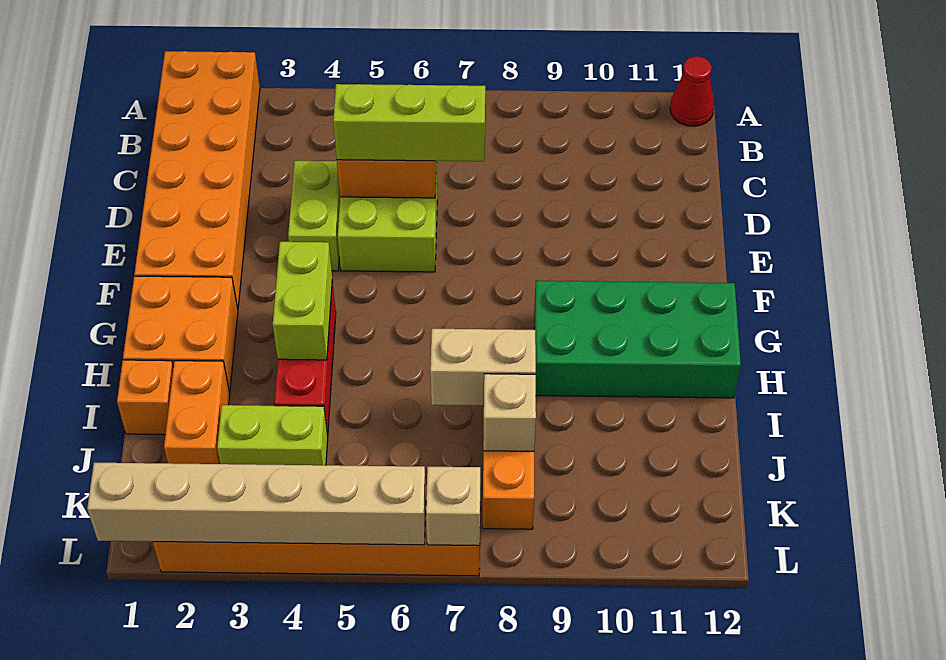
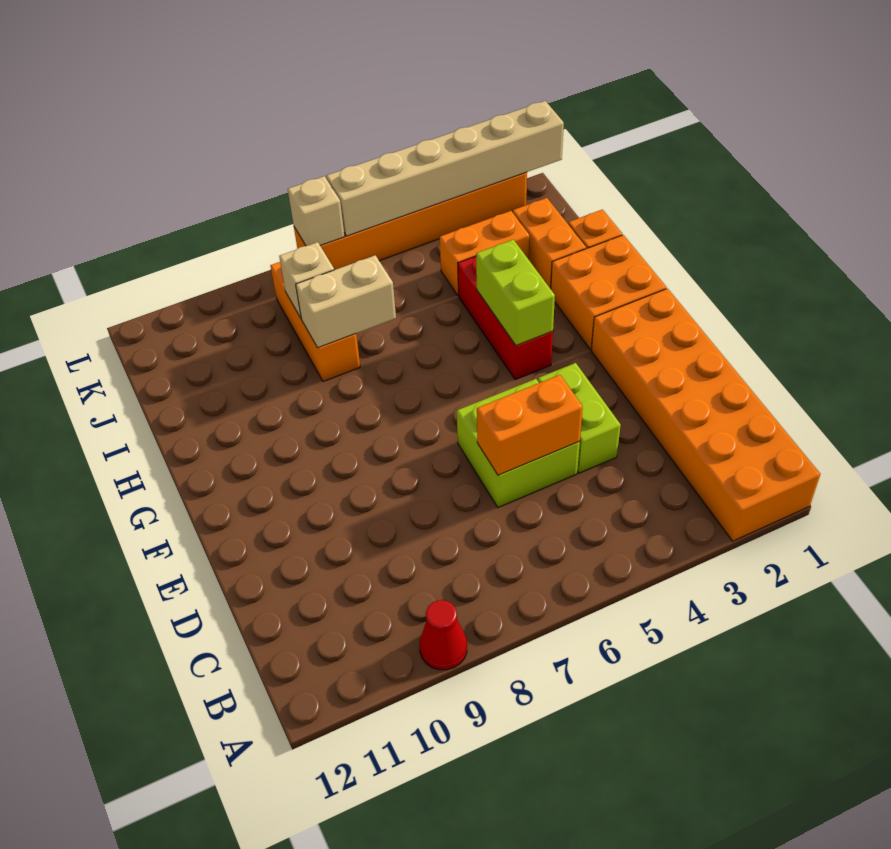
red 1x1 cone [670,56,714,126] -> red 1x1 cone moved to [420,600,467,670]
lime 1x3 brick [333,84,485,161] -> none
green 2x4 brick [534,281,741,398] -> none
lime 1x2 brick [217,405,328,465] -> orange 1x2 brick [440,211,529,296]

